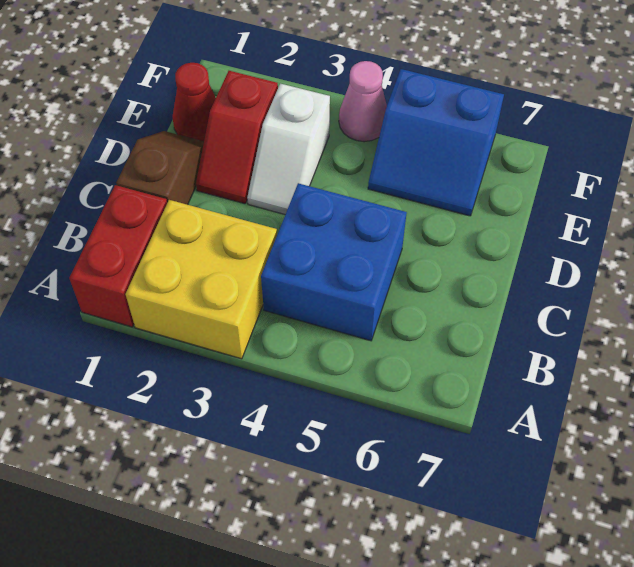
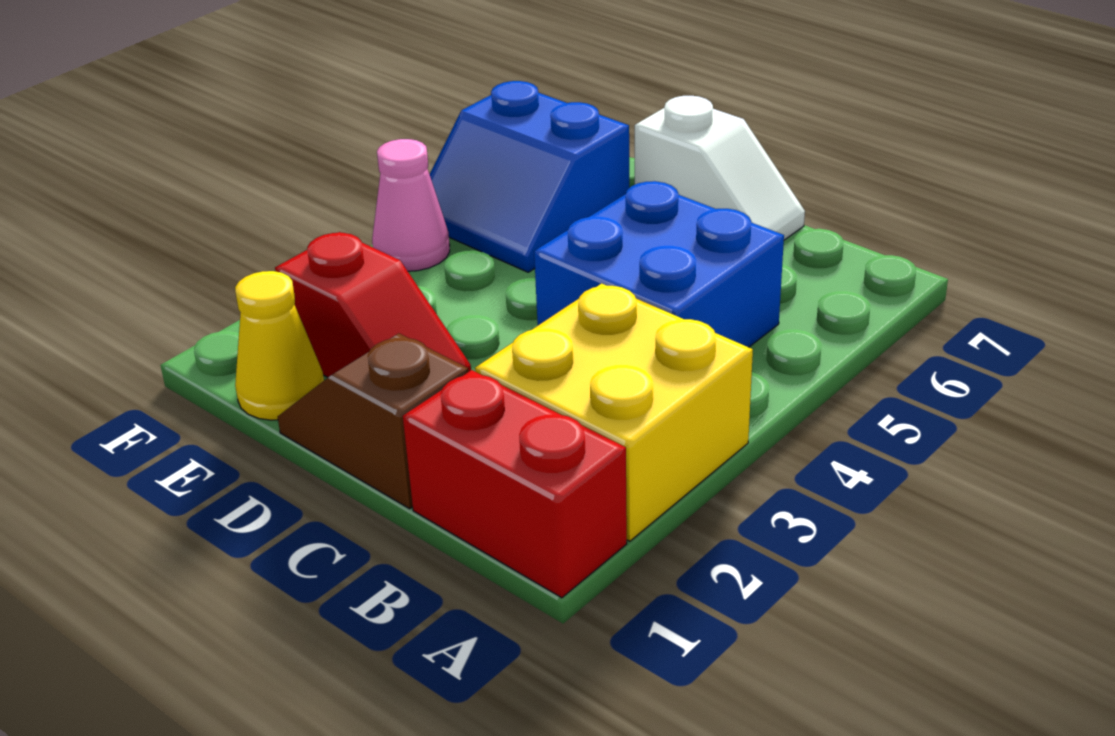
white 1x2 slope [247,84,330,215] -> white 1x2 slope moved to [635,96,805,240]
red 1x1 cone [173,63,216,141] -> yellow 1x1 cone [235,271,324,420]
blue 2x2 slope [368,69,504,216] -> blue 2x2 slope turned to [429,81,629,272]

